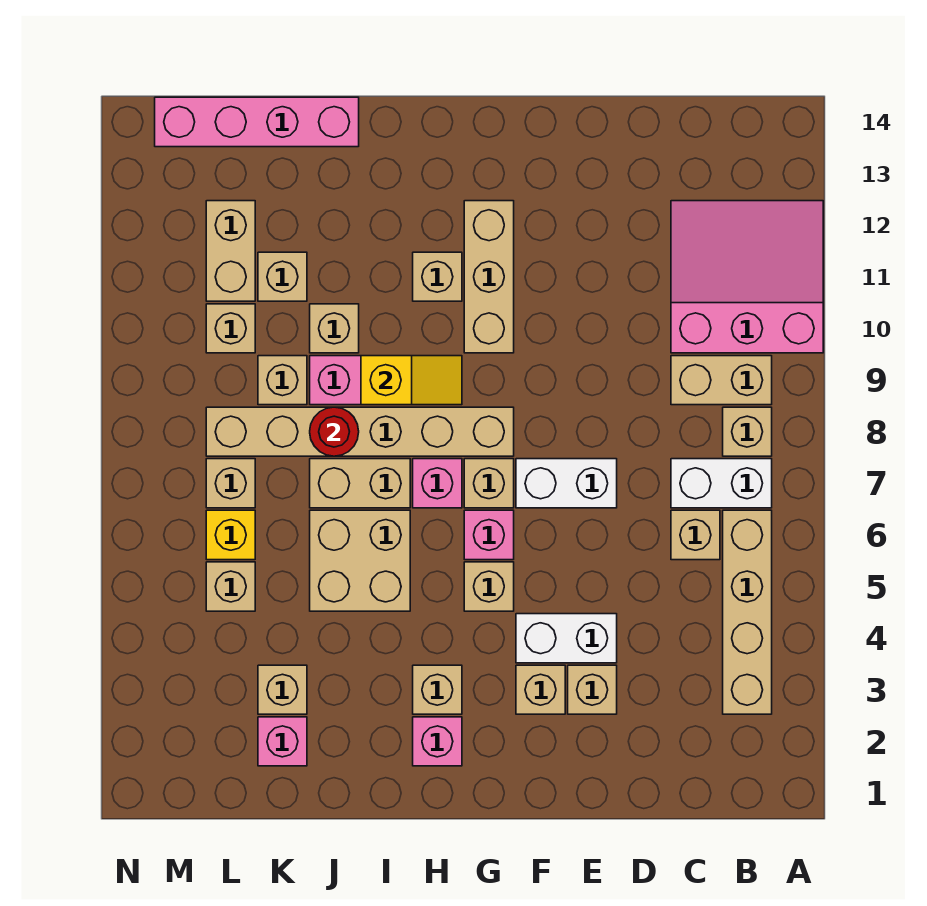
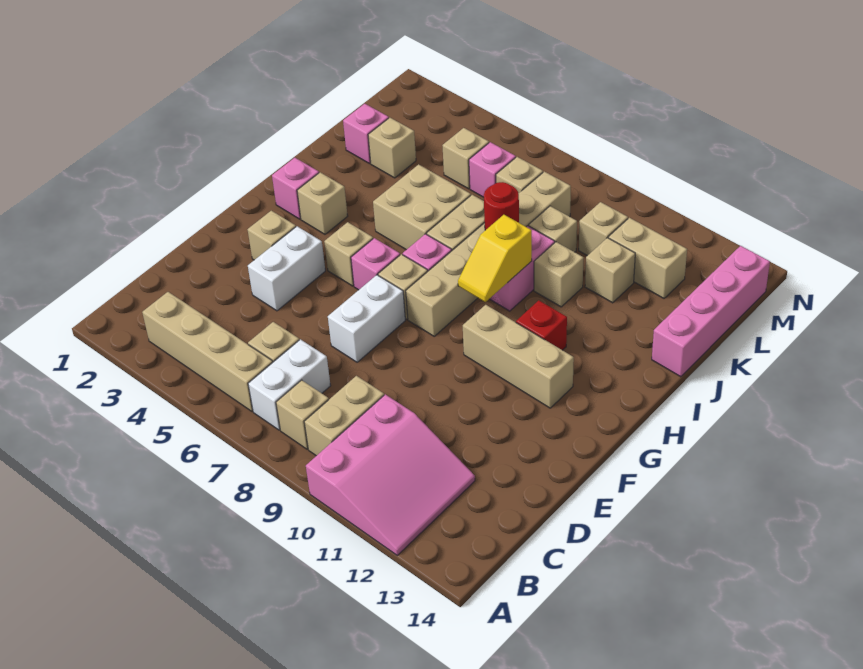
tan 1x1 brick [568,665,617,714] -> none
tan 1x1 brick [413,252,462,301] -> red 1x1 brick [516,300,567,350]
yellow 1x1 brick [206,510,255,560] -> pink 1x1 brick [469,142,516,197]

